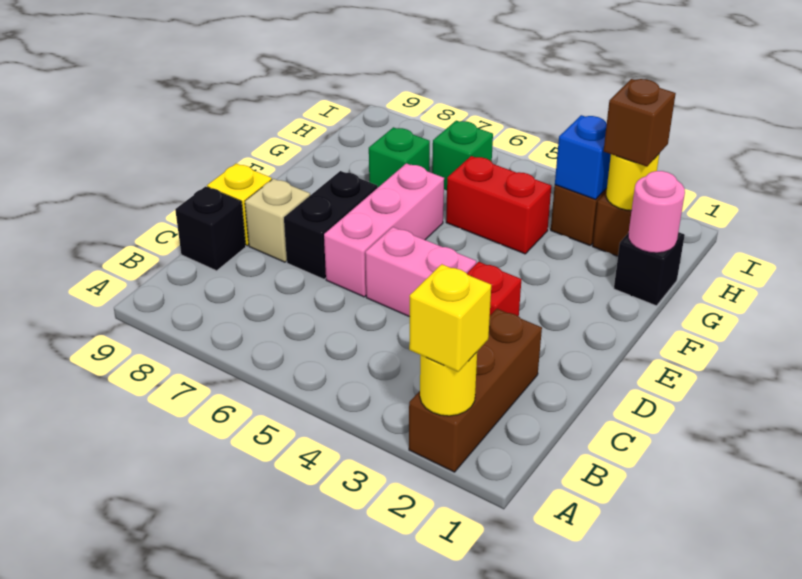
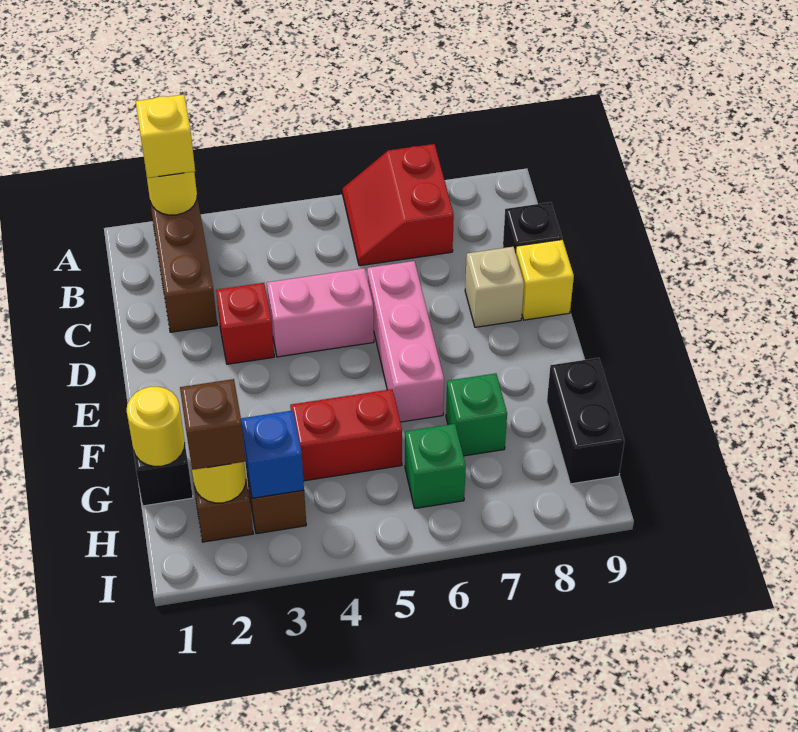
none -> red 2x2 slope [343,144,454,266]
black 1x2 brick [284,171,378,279] -> black 1x2 brick moved to [547,358,624,484]
pink 1x1 round brick [628,171,685,253] -> yellow 1x1 round brick [127,387,185,466]

